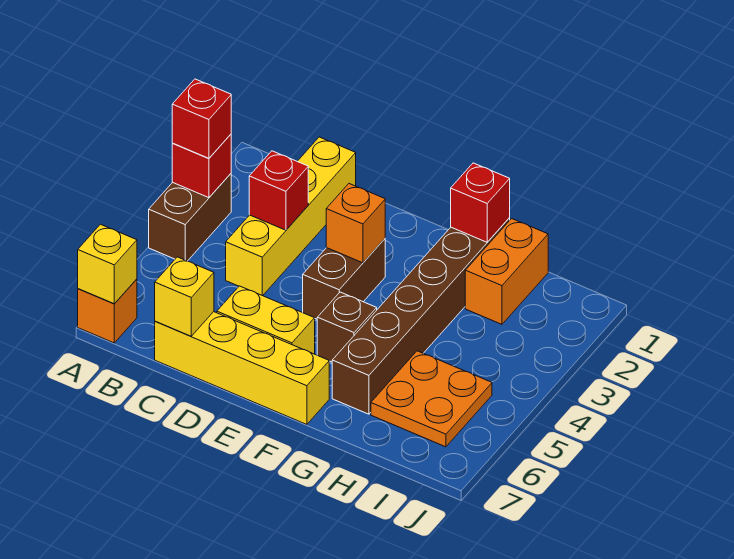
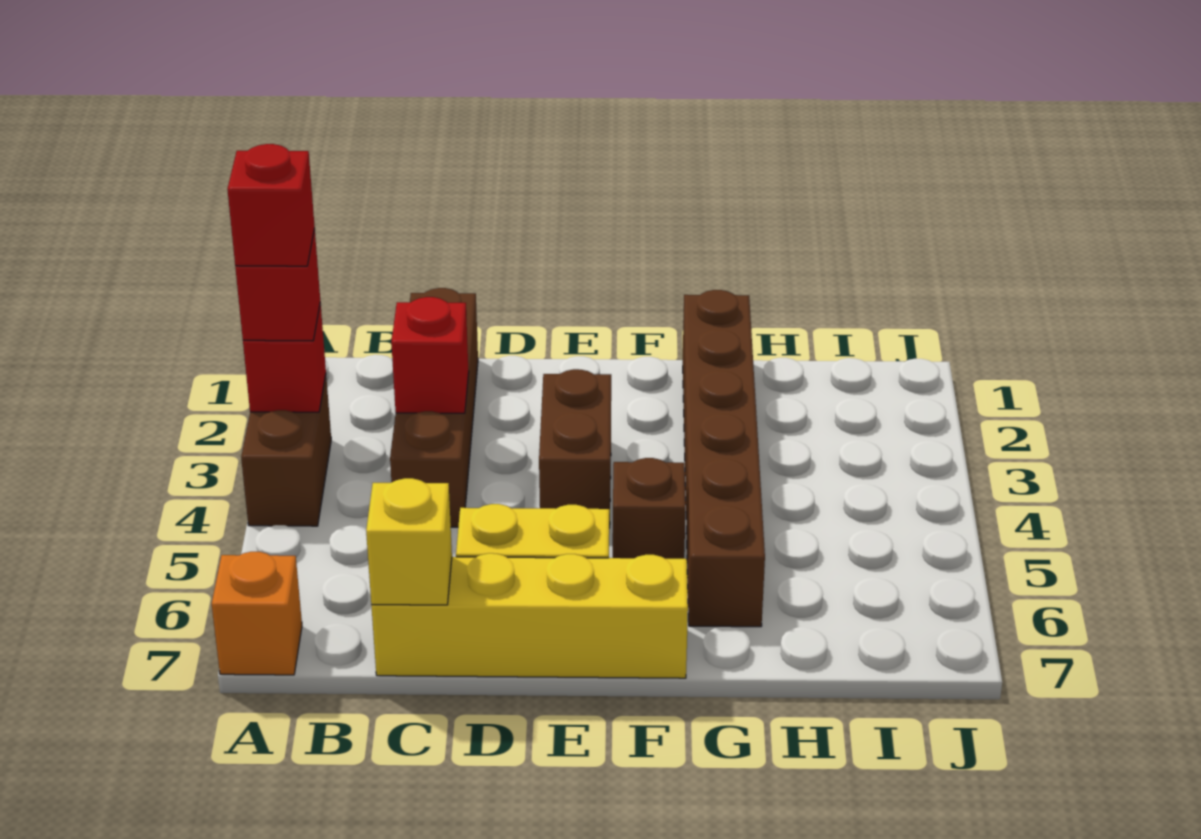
yellow 1x1 brick [78,224,137,304] -> none
yellow 1x4 brick [226,137,356,296] -> brown 1x4 brick [390,288,478,527]
orange 1x1 brick [326,184,385,263] -> none
red 1x1 brick [451,163,510,242] -> red 1x1 brick moved to [227,144,315,266]
orange 1x2 brick [465,219,548,324] -> none
orange 2x2 plate [371,351,492,447] -> none

